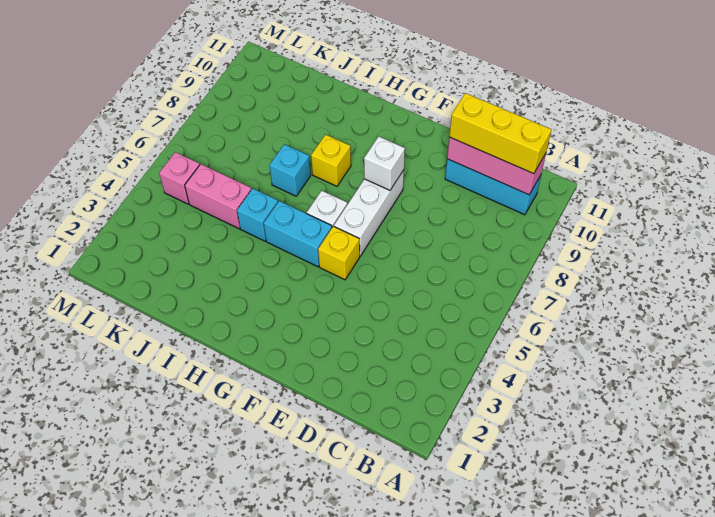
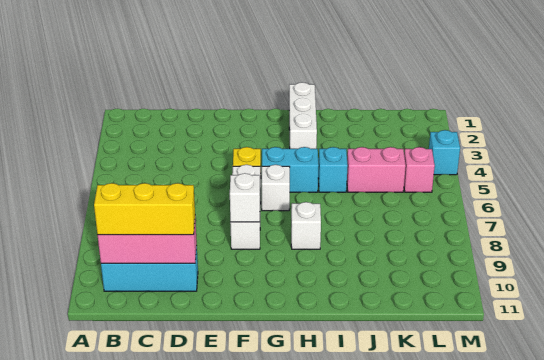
none -> white 1x3 brick [289,82,317,149]
yellow 1x1 brick [311,135,351,186] -> white 1x1 brick [291,202,321,249]
cyan 1x1 brick [269,144,311,196] -> cyan 1x1 brick moved to [429,130,460,175]

